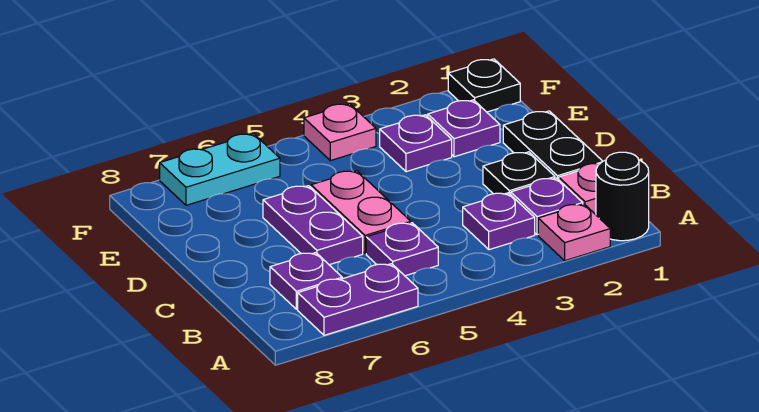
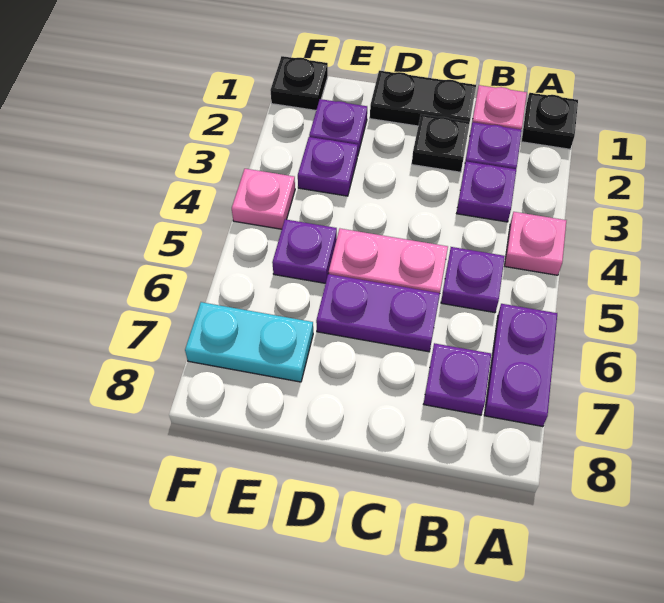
black 1x1 round brick [596,152,649,241] -> black 1x1 plate [521,93,578,149]
pink 1x1 plate [538,204,610,261] -> pink 1x1 plate moved to [505,212,566,275]
none -> purple 1x1 plate [272,219,337,283]
cyan 1x2 plate [160,134,280,205] -> cyan 1x2 plate turned to [185,302,313,382]

